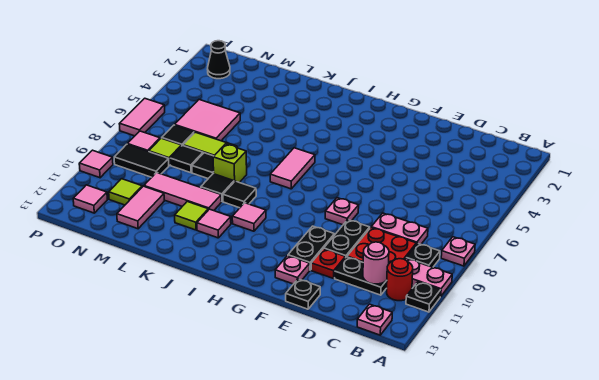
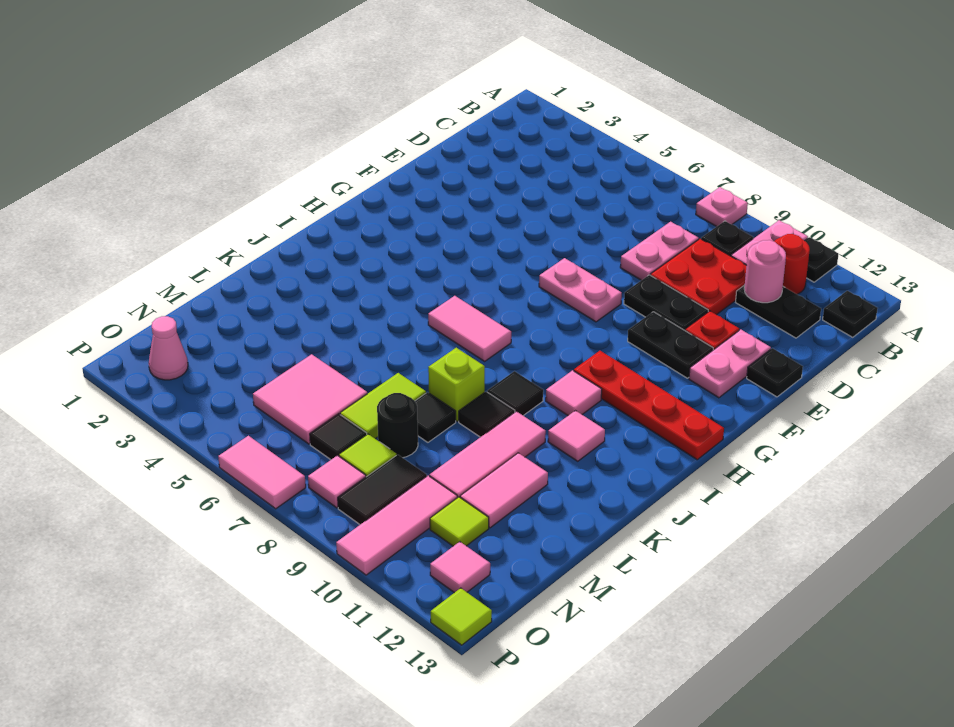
pink 1x1 plate [357,304,392,335] -> black 1x1 plate [823,291,878,337]
black 1x2 plate [335,257,387,295] -> black 1x2 plate turned to [736,285,821,338]
pink 1x1 plate [325,198,359,225] -> pink 1x2 plate [539,258,622,322]
pink 1x1 plate [275,256,310,284] -> pink 1x2 plate [689,330,771,398]
none -> red 1x4 plate [574,351,724,460]
lime 1x1 tile [175,202,208,230] -> lime 1x1 tile moved to [431,588,492,645]
black 1x1 tile [170,146,203,173] -> black 1x1 round brick [377,393,418,458]
pink 1x2 tile [117,186,164,229] -> pink 1x2 tile turned to [460,453,548,528]
black 1x1 cone [208,41,230,79] -> pink 1x1 cone [149,316,188,380]
pink 1x1 tile [79,150,113,178] -> pink 1x3 tile [336,476,457,575]

